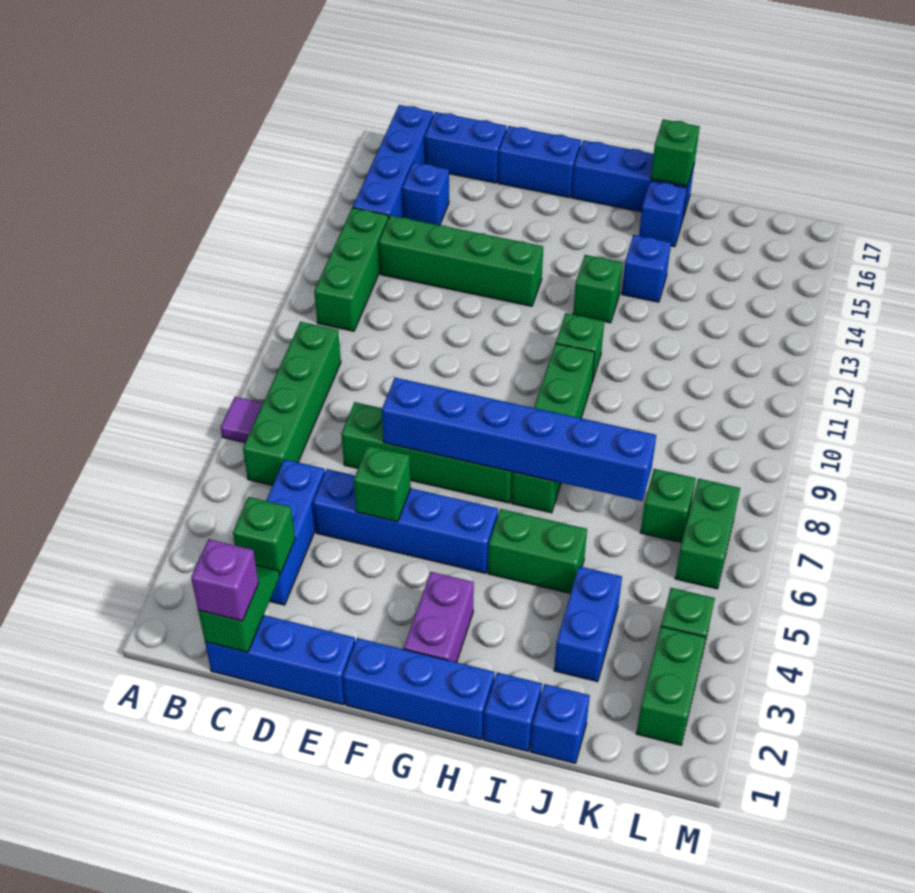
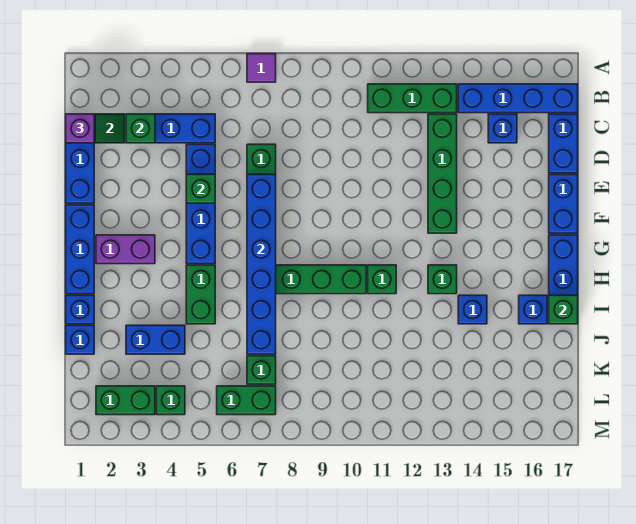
green 1x4 brick [243,322,341,485] -> none

